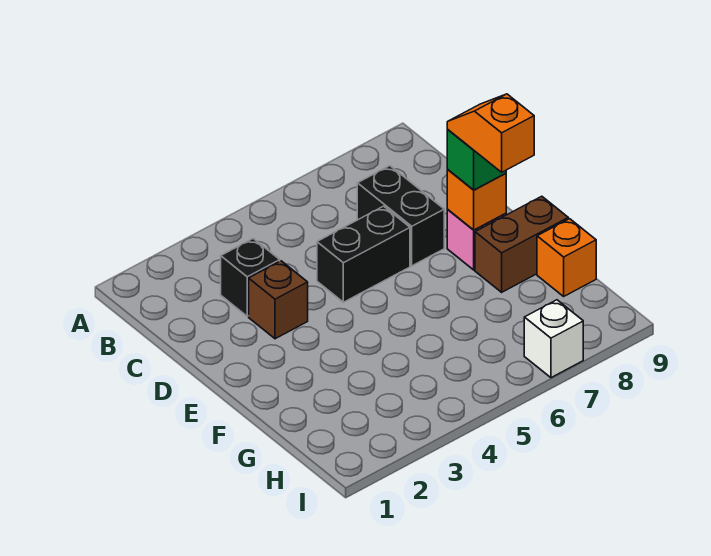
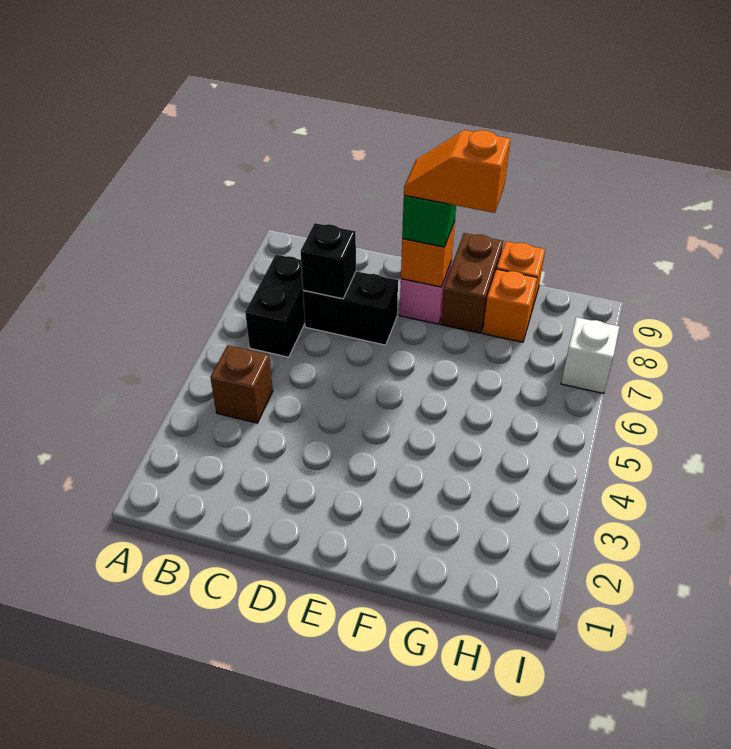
black 1x1 brick [221,239,280,316] -> black 1x1 brick moved to [301,223,356,299]
brown 1x1 brick [249,261,308,339] -> brown 1x1 brick moved to [210,345,273,423]
black 1x2 brick [317,206,410,302] -> black 1x2 brick moved to [245,255,305,357]
none -> orange 1x1 brick [483,269,537,342]

